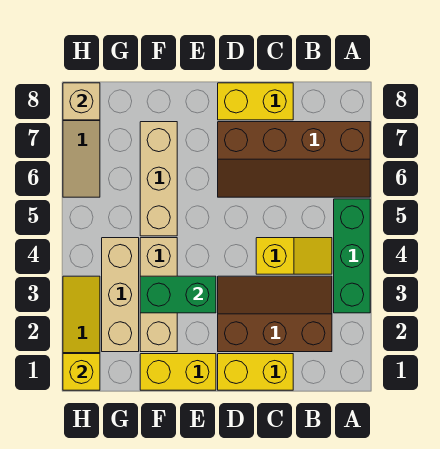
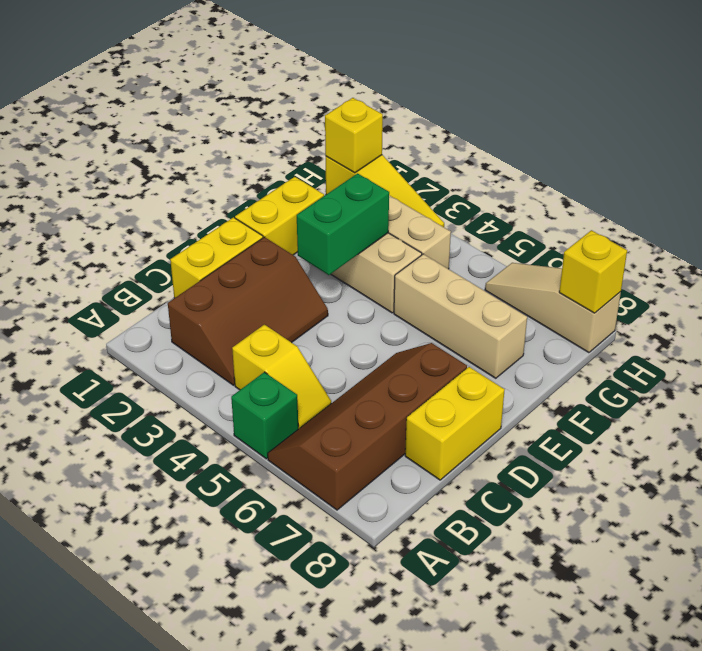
green 1x3 brick [334,199,370,313] -> green 1x1 brick [231,372,298,459]
yellow 1x2 slope [256,238,332,274] -> yellow 1x2 slope turned to [232,325,331,429]
tan 1x1 brick [63,83,100,120] -> yellow 1x1 brick [559,230,627,313]

